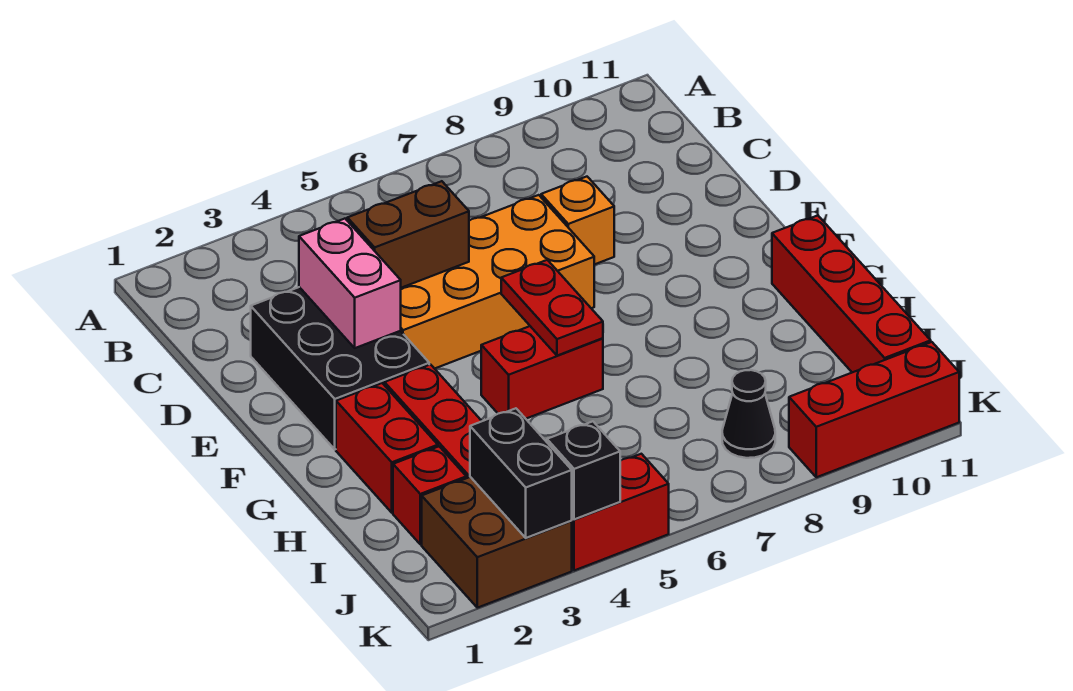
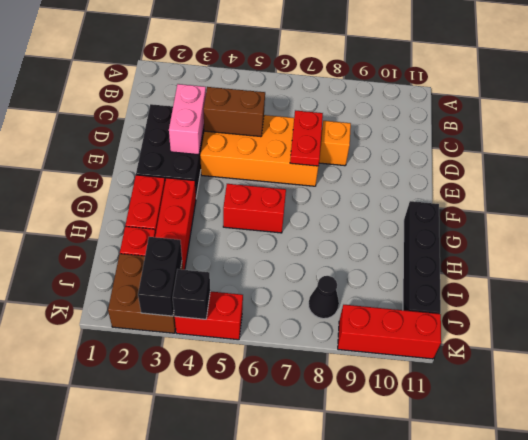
red 1x2 plate [501,260,603,356] -> red 1x2 plate moved to [290,110,323,166]
red 1x4 brick [772,216,931,372] -> black 1x4 brick [403,201,441,314]

